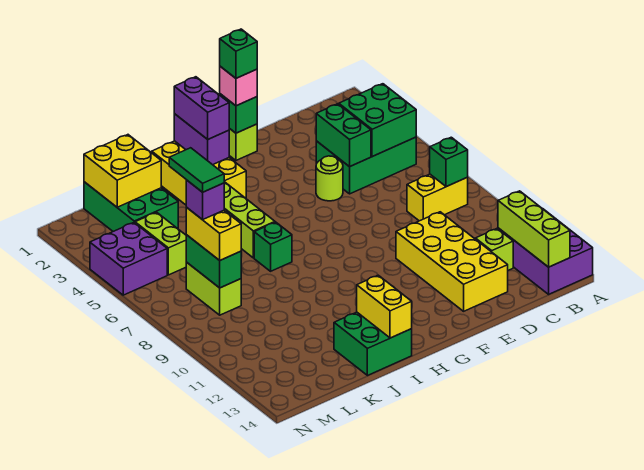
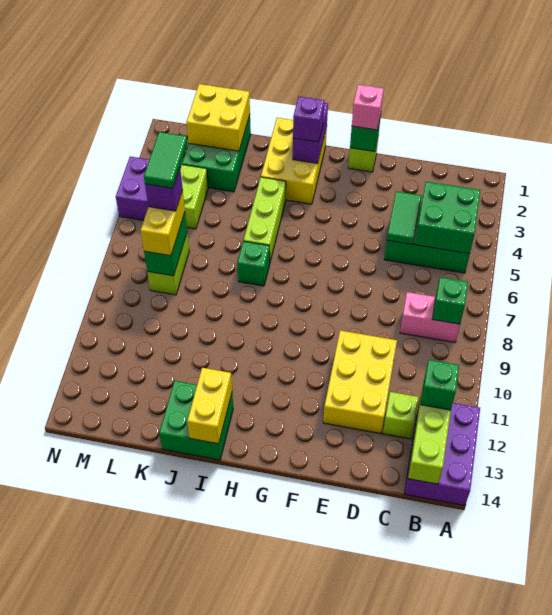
yellow 1x2 brick [407,174,468,221] -> pink 1x2 brick [400,292,460,342]
green 1x2 brick [316,104,371,167] -> green 1x2 tile [387,191,422,245]
yellow 2x4 brick [396,212,508,311] -> yellow 2x3 brick [323,331,397,434]
lime 1x1 round brick [316,156,343,201] -> none
green 1x1 brick [220,29,257,78] -> green 1x1 brick moved to [420,360,459,410]
purple 1x2 brick [174,77,229,139] -> purple 1x1 brick [293,97,324,142]

